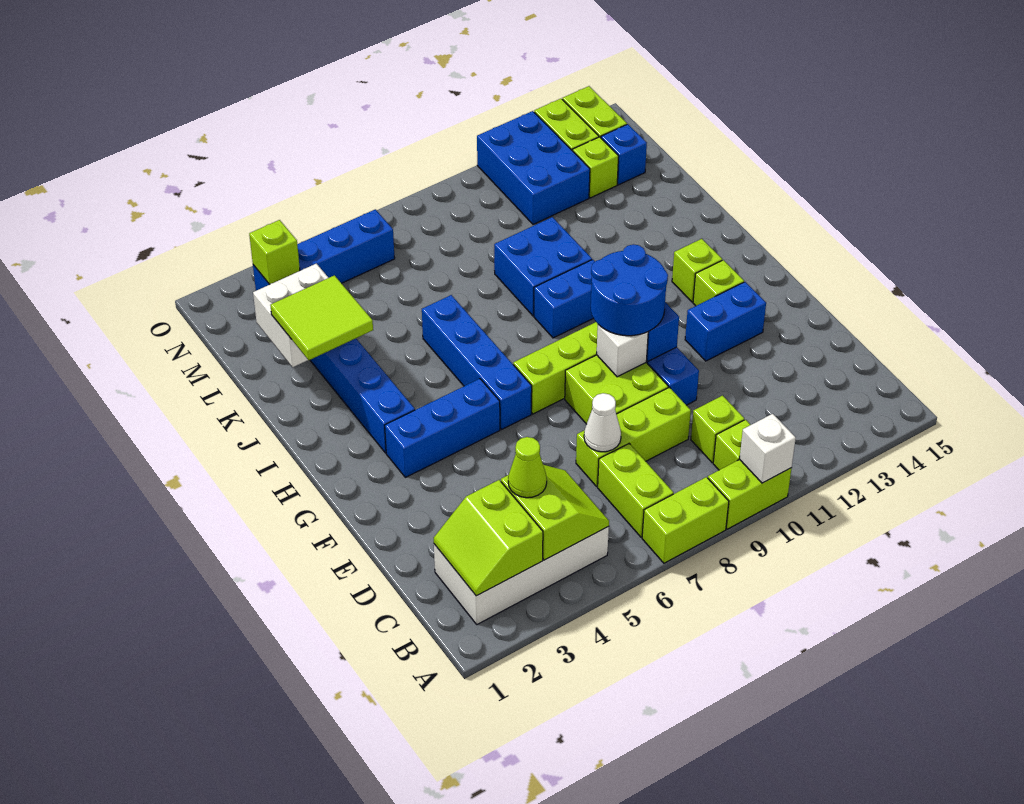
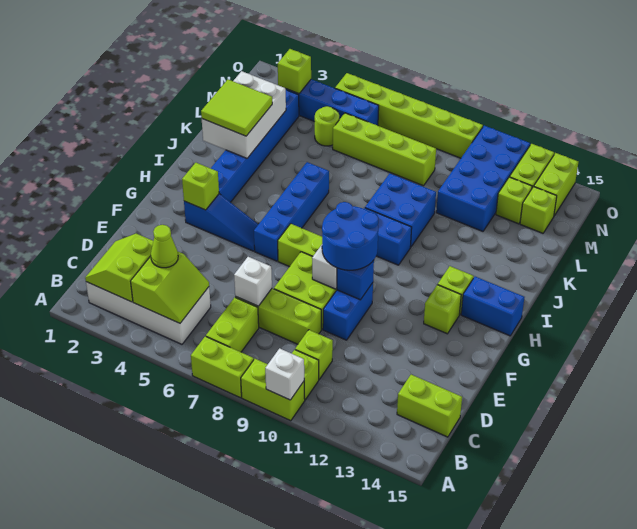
none -> lime 1x2 brick [397,374,462,437]
white 1x1 cone [584,393,621,452] -> white 1x1 brick [234,257,272,306]
blue 1x2 brick [685,282,766,361] -> blue 1x2 brick moved to [461,277,524,336]
blue 1x3 brick [385,379,500,477] -> blue 1x3 slope [184,194,259,251]
none -> lime 1x1 brick [182,163,219,210]
white 2x2 brick [253,264,328,367] -> white 2x3 brick [202,71,286,158]
none -> lime 1x1 round brick [315,106,339,146]
none -> lime 1x4 brick [333,113,436,186]
blue 2x3 brick [477,111,590,224] -> blue 2x4 brick [436,126,530,231]
blue 1x1 brick [601,124,647,185] -> lime 1x1 brick [520,187,557,233]
none -> lime 1x6 brick [335,73,483,158]

